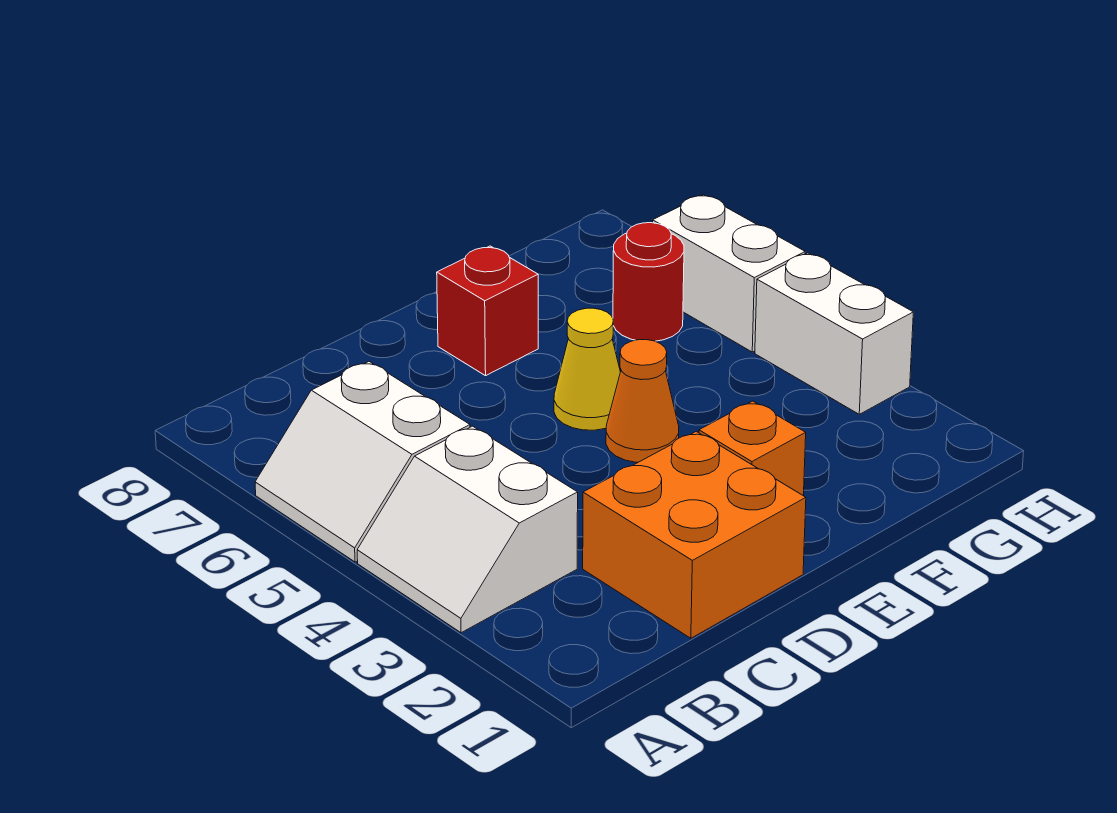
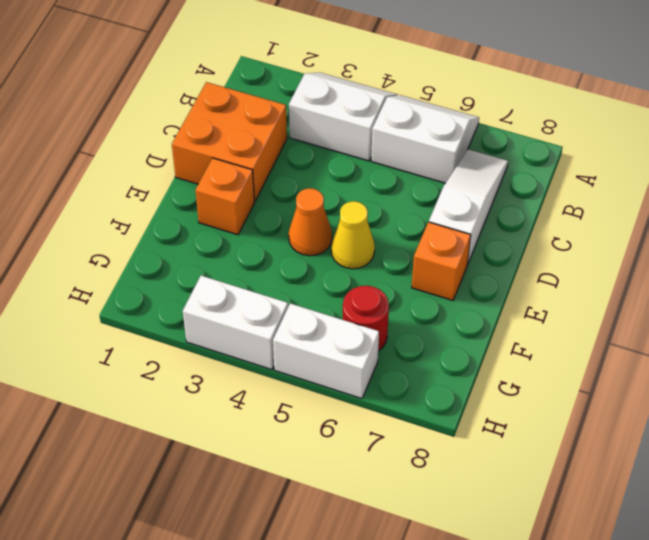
none -> white 1x3 slope [429,149,508,265]
red 1x1 brick [437,246,538,376] -> orange 1x1 brick [412,222,471,300]

